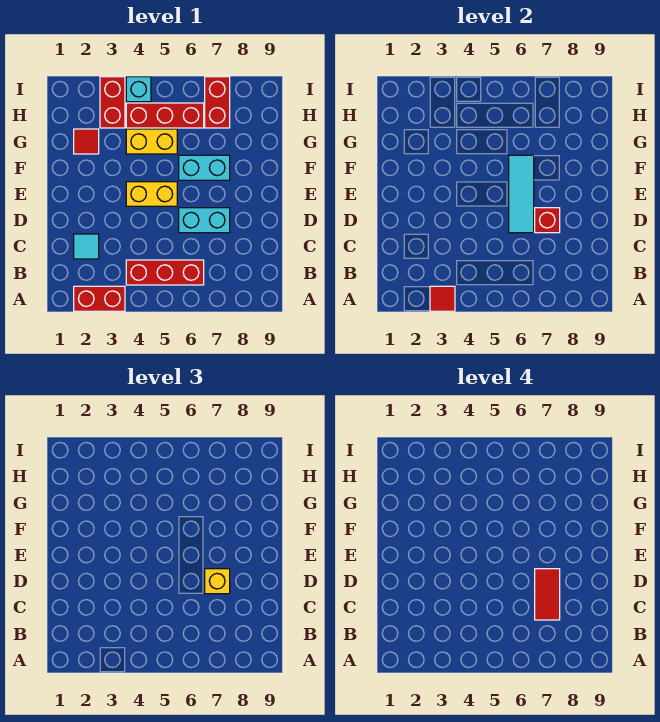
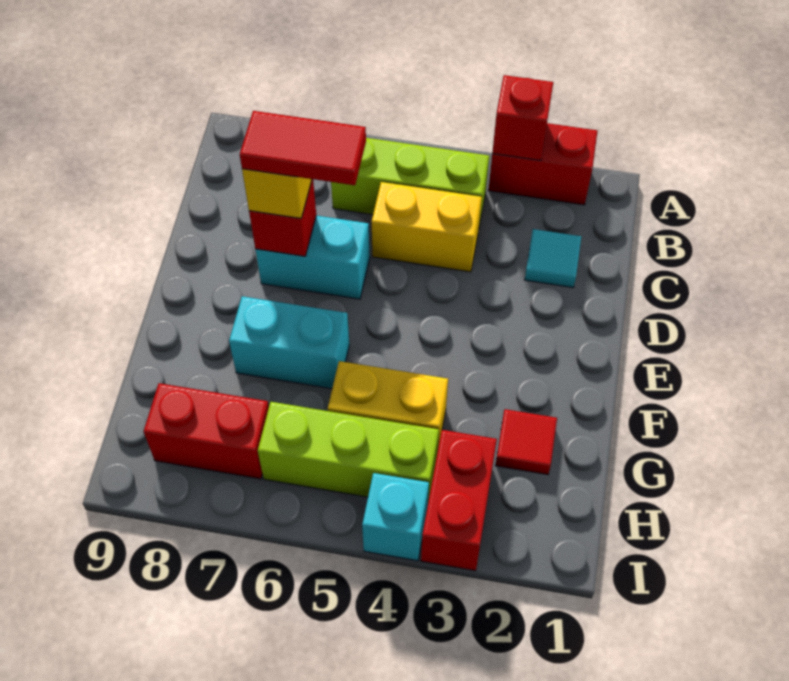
red 1x1 tile [430,286,455,311] -> red 1x1 brick [492,75,553,160]
red 1x3 brick [126,260,204,285] -> lime 1x3 brick [331,138,489,226]
red 1x2 tile [535,569,560,620] -> red 1x2 tile turned to [240,111,366,185]
cyan 1x3 tile [509,155,534,233] -> none
yellow 1x2 brick [126,182,177,206] -> yellow 1x2 brick moved to [372,182,482,272]
red 1x3 brick [126,103,204,128] -> lime 1x3 brick [258,402,439,501]
red 1x2 brick [205,77,230,128] -> red 1x2 brick turned to [144,383,269,479]

